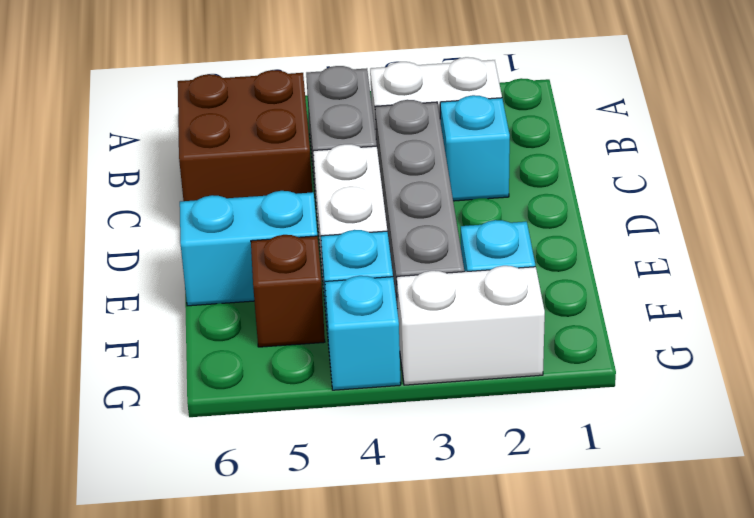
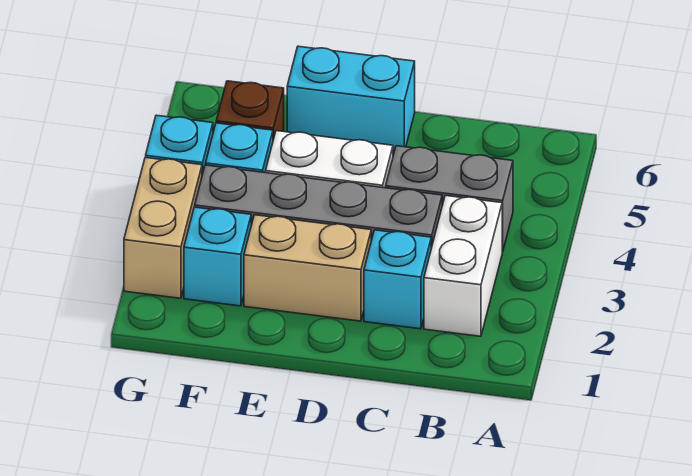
brown 2x2 brick [178,70,312,201] -> none
none -> tan 1x2 brick [244,215,371,321]
cyan 1x2 brick [180,191,317,306] -> cyan 1x2 brick turned to [287,46,415,151]
white 1x2 brick [397,266,545,385] -> tan 1x2 brick [124,157,202,298]

